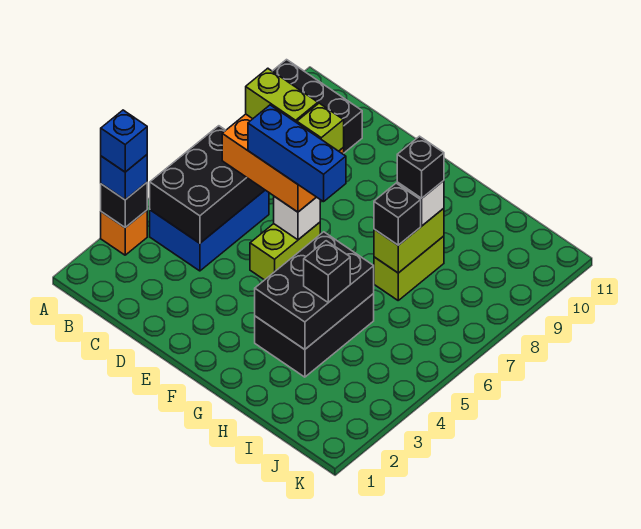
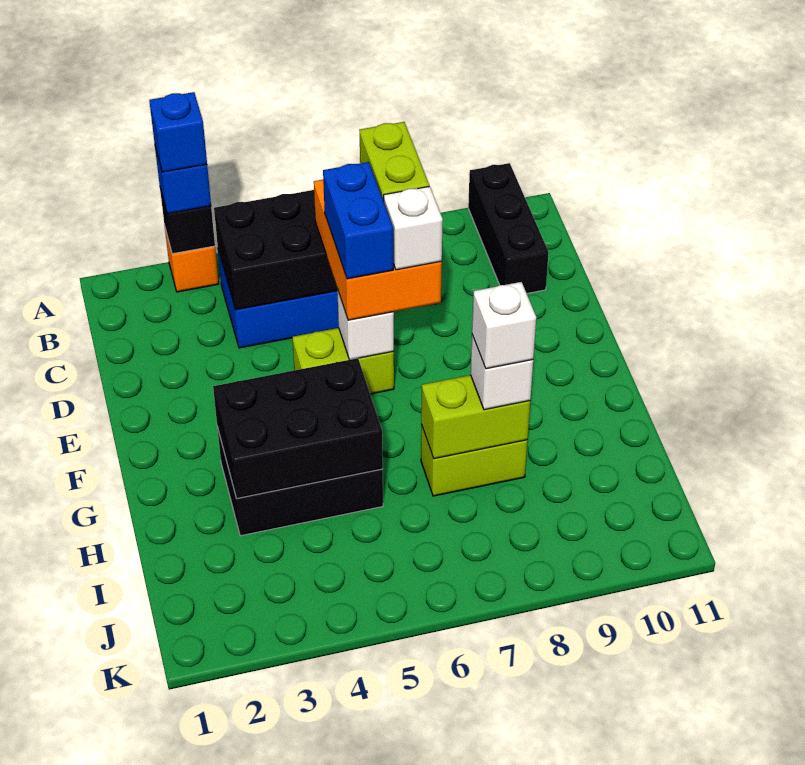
blue 1x3 brick [248,105,346,202] -> blue 1x2 brick [323,162,393,279]
lime 1x1 brick [297,103,344,151] -> white 1x1 brick [384,186,443,270]
black 1x1 brick [304,241,350,302] -> none
black 1x1 brick [374,183,421,245] -> none
black 1x1 brick [397,136,444,198] -> white 1x1 brick [472,282,536,369]

